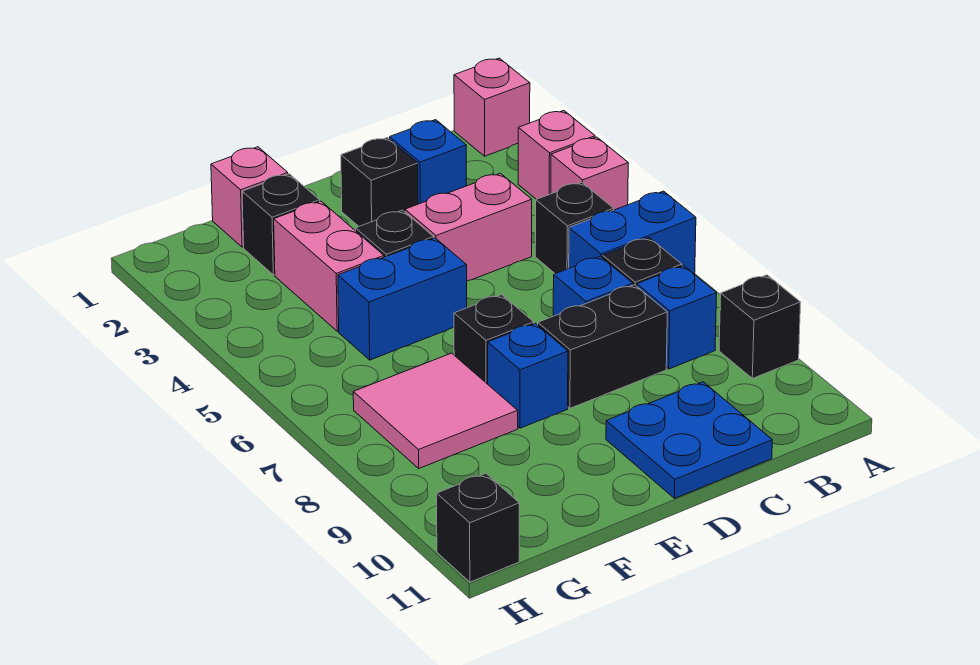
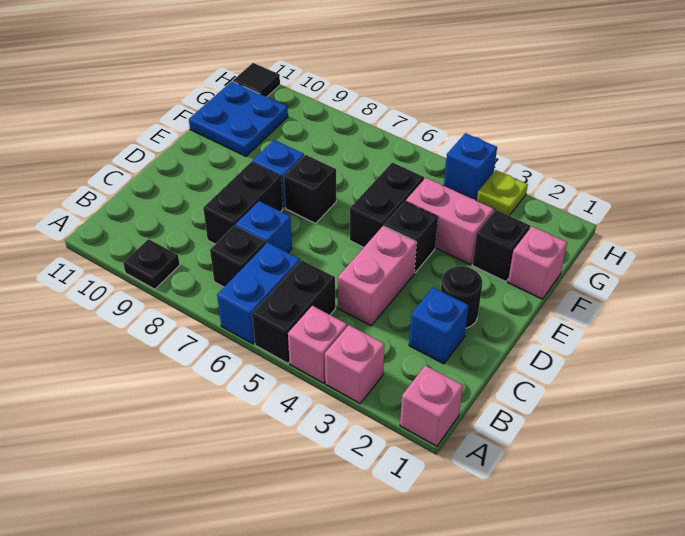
black 1x1 brick [719,275,801,379] -> black 1x1 plate [123,239,180,289]
black 1x1 brick [535,182,614,274] -> black 1x2 brick [252,260,335,363]
blue 1x1 brick [637,266,717,369] -> blue 1x1 brick moved to [444,133,497,200]
blue 2x2 plate [606,382,772,498] -> blue 2x2 plate moved to [189,81,288,156]
black 1x1 brick [341,138,418,226] -> black 1x1 round brick [441,266,483,328]
blue 1x2 brick [338,238,467,360] -> black 1x2 brick [350,162,424,247]
pink 2x2 tile [353,353,518,468] -> none
none -> lime 1x1 plate [477,170,528,215]
black 1x1 brick [437,474,519,582] -> black 1x1 tile [233,63,280,97]

